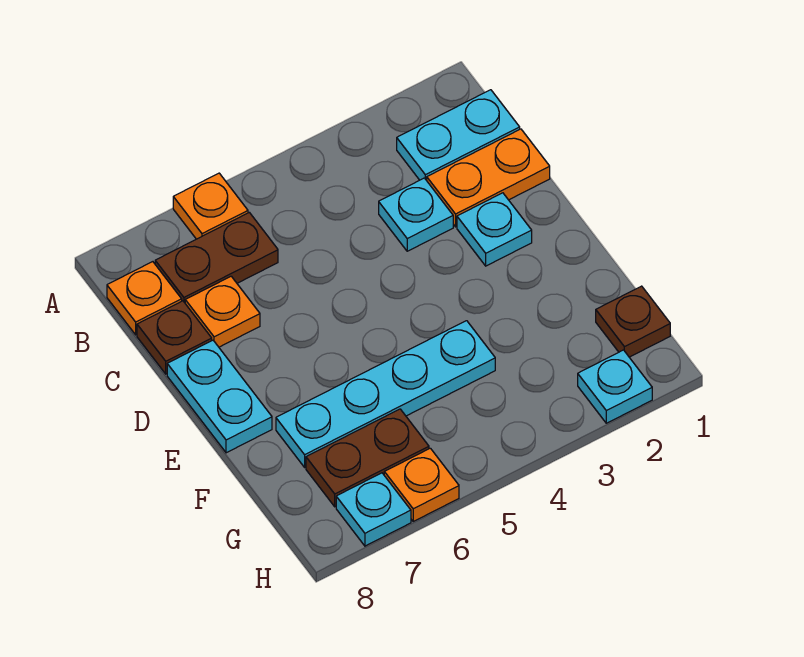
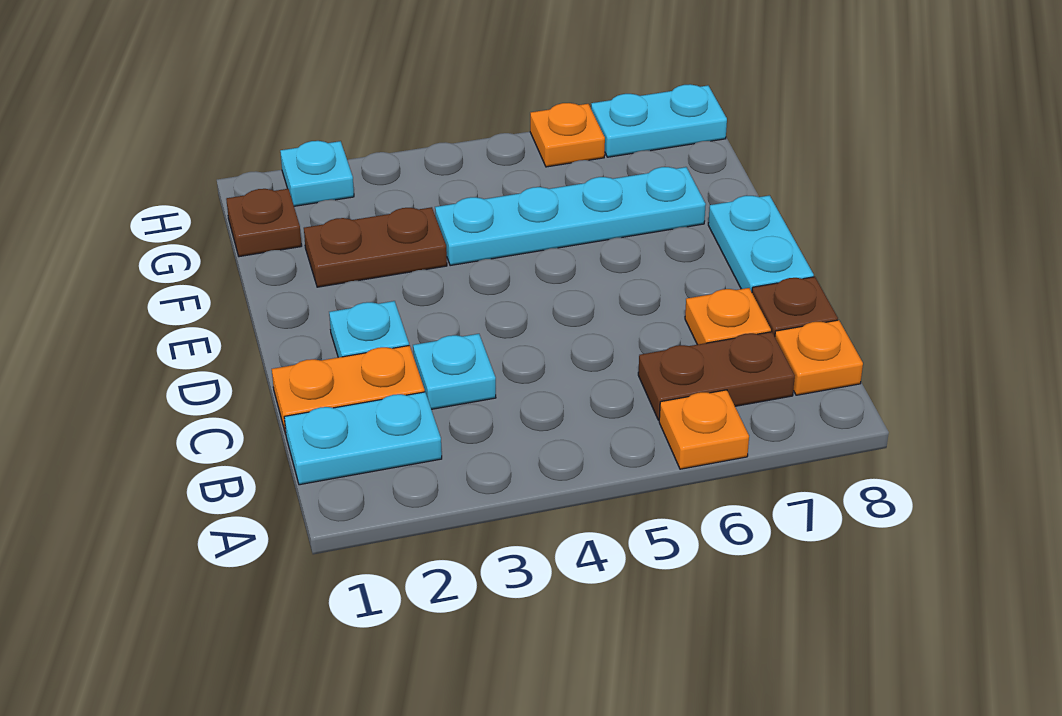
brown 1x2 plate [306,409,429,507] -> brown 1x2 plate moved to [304,207,447,287]
cyan 1x1 plate [336,473,411,546] -> cyan 1x2 plate [591,84,727,157]

